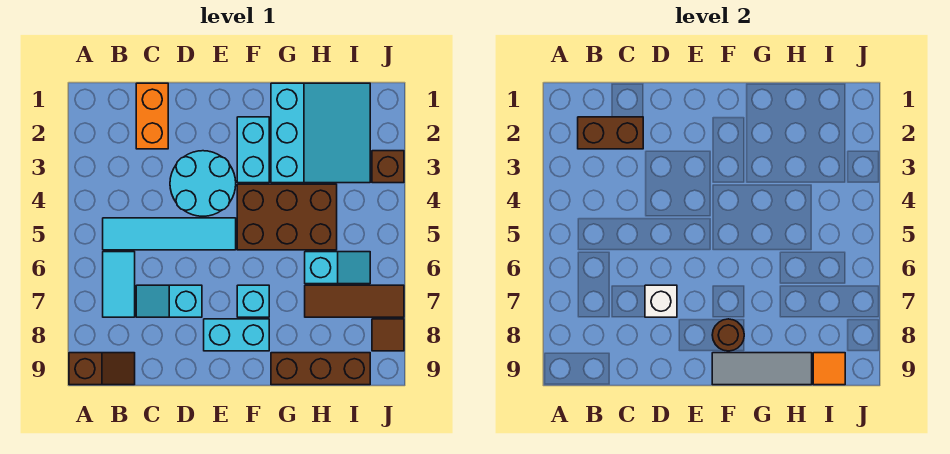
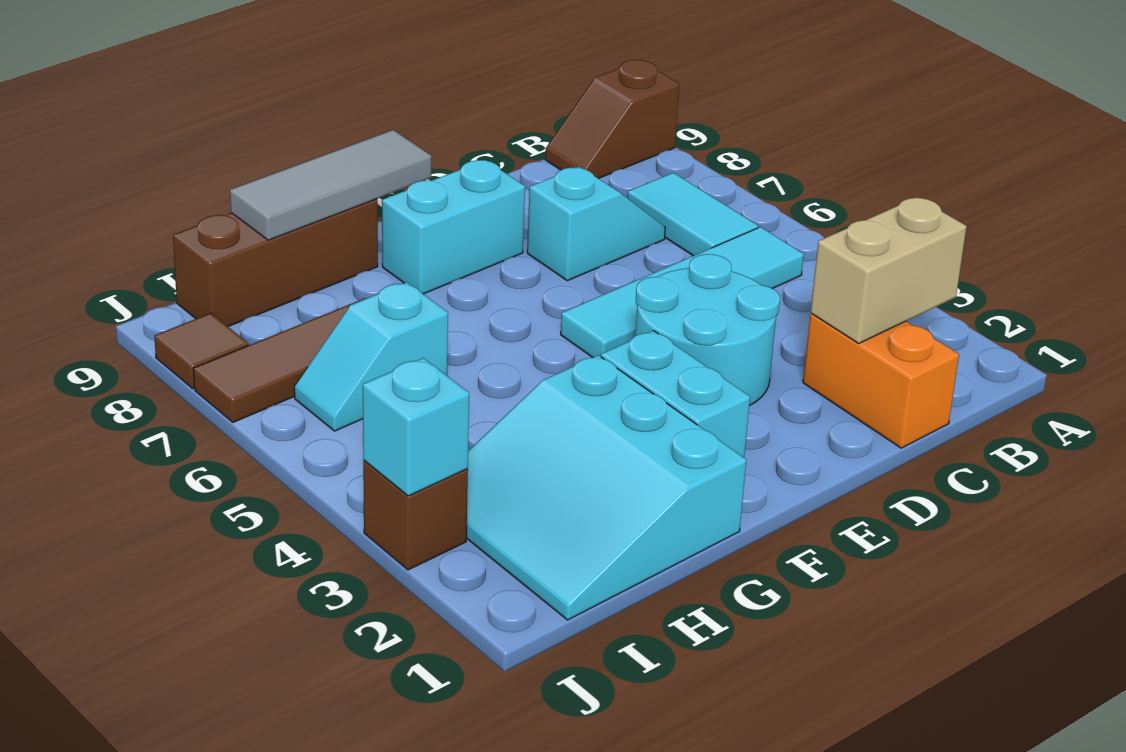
brown 1x2 brick [578,117,643,149] -> tan 1x2 brick [811,197,967,343]
white 1x1 brick [645,285,677,317] -> none
brown 2x3 brick [237,184,337,250] -> none
cyan 1x1 brick [237,285,269,317] -> cyan 1x1 brick moved to [363,358,469,496]
brown 1x1 round brick [712,319,744,351] -> none
orange 1x1 tile [813,353,845,385] -> none

